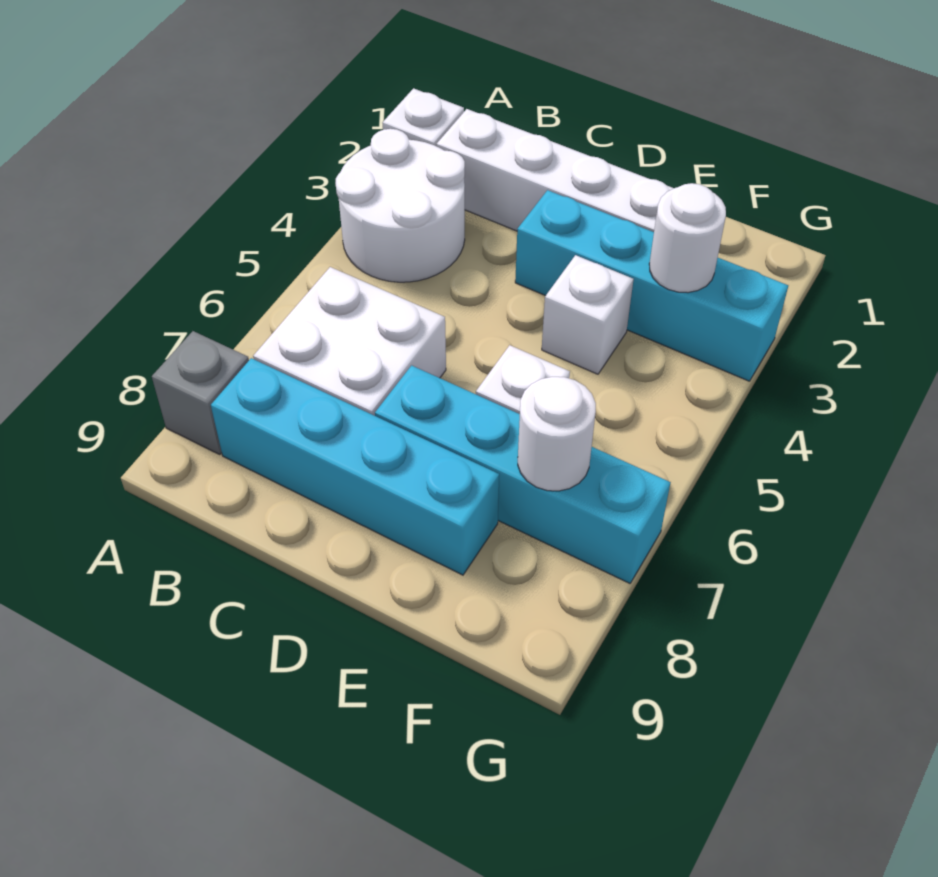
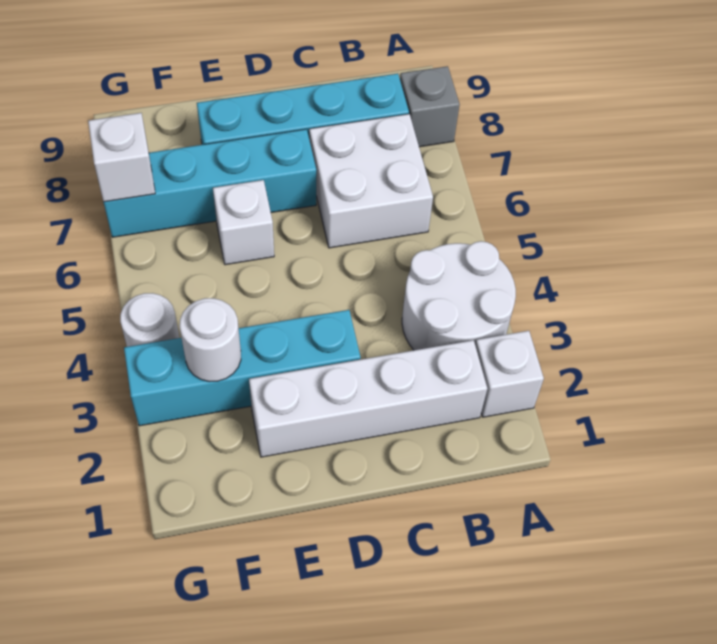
white 1x1 brick [542,255,634,374] -> white 1x1 brick moved to [88,113,155,202]
white 1x1 round brick [518,377,596,491] -> white 1x1 round brick moved to [120,293,180,347]

